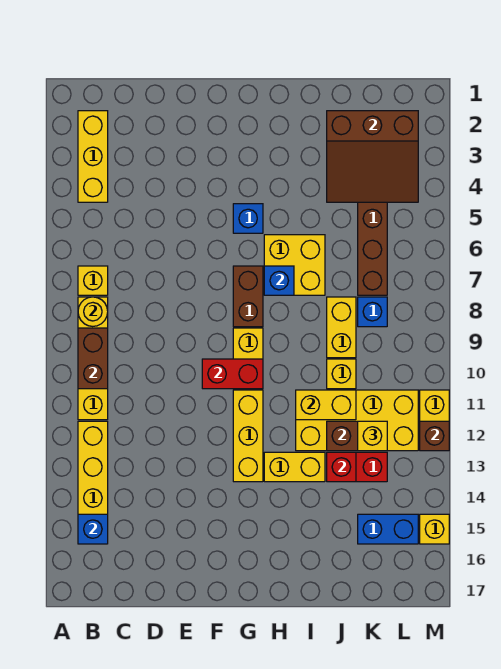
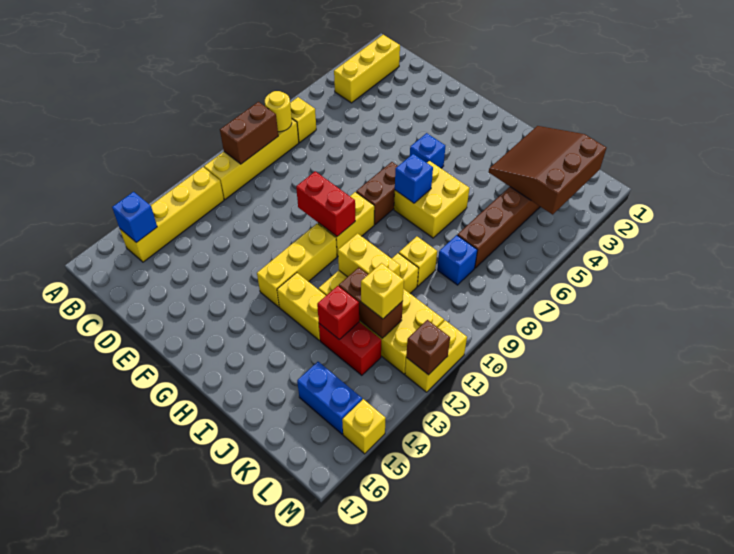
brown 3x3 slope [327,111,418,202] -> brown 3x3 slope turned to [489,126,606,215]
yellow 1x2 brick [327,297,356,358] -> yellow 1x1 brick [399,237,437,286]

